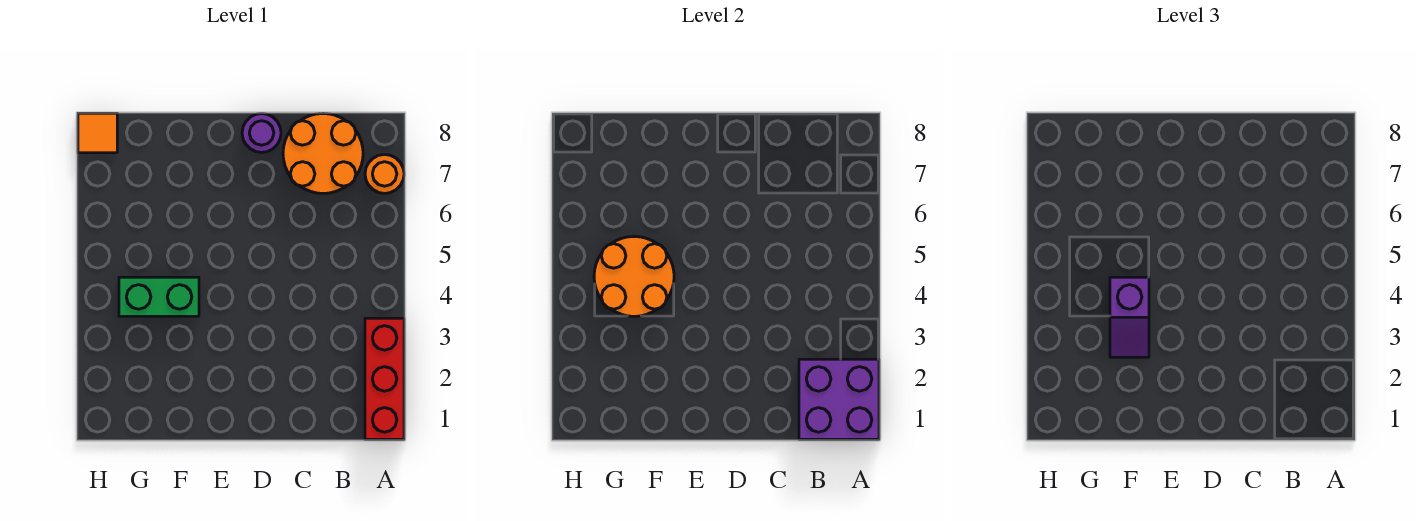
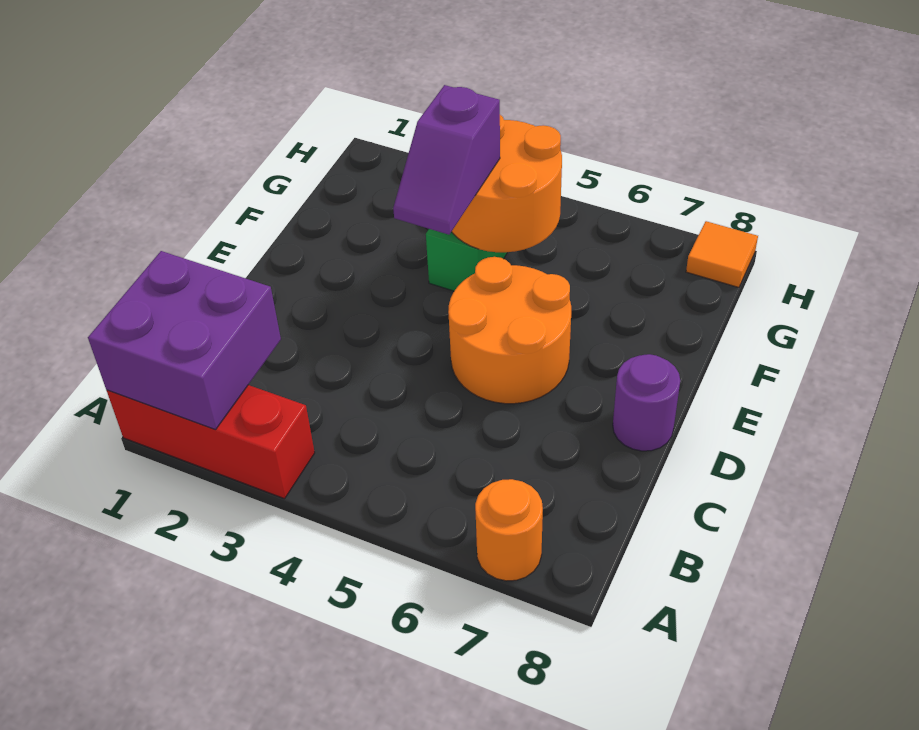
orange 2x2 round brick [283,114,363,193] -> orange 2x2 round brick moved to [448,257,571,404]
purple 1x2 slope [1110,277,1149,357] -> purple 1x2 slope turned to [393,85,500,235]

